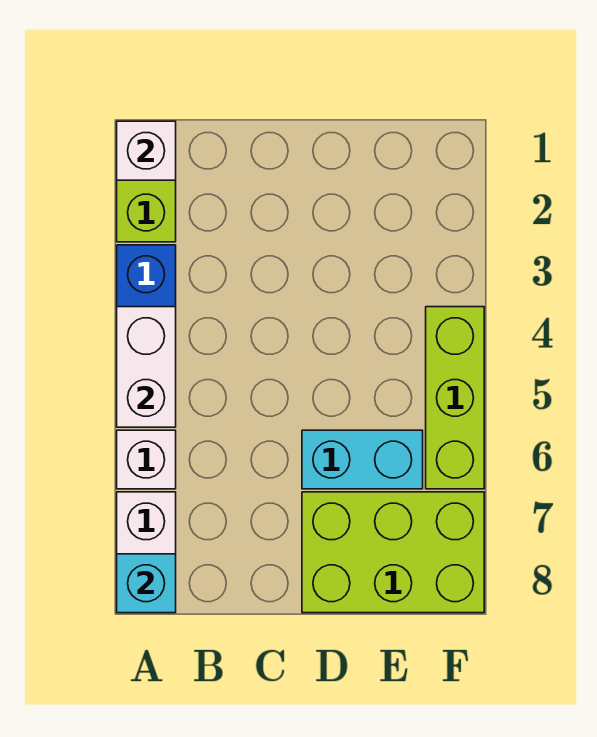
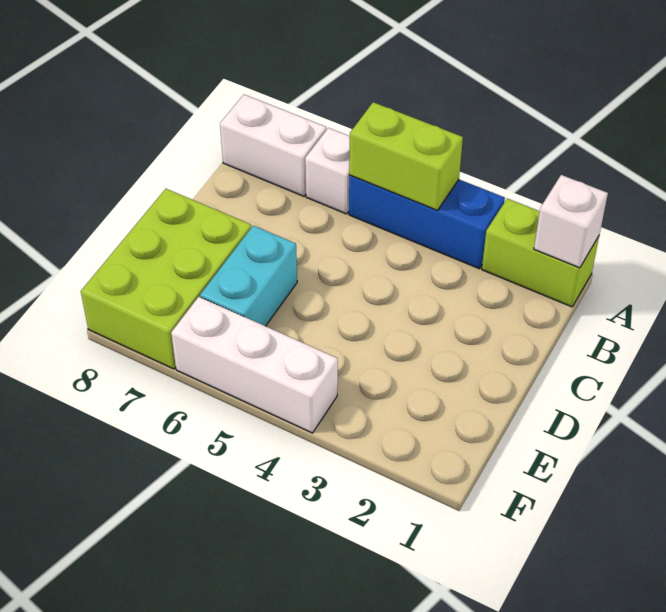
white 1x2 brick [117,307,176,427] -> lime 1x2 brick [349,102,463,210]
cyan 1x1 brick [117,554,176,613] -> none
lime 1x3 brick [426,307,484,489] -> white 1x3 brick [171,297,338,433]

